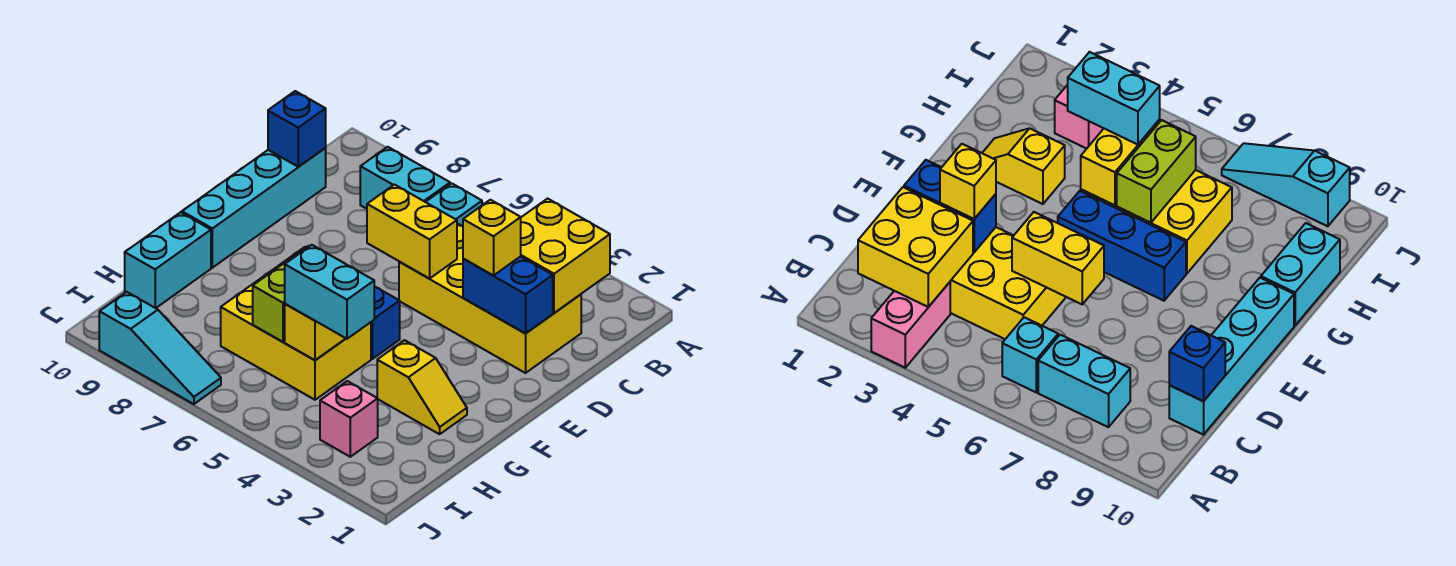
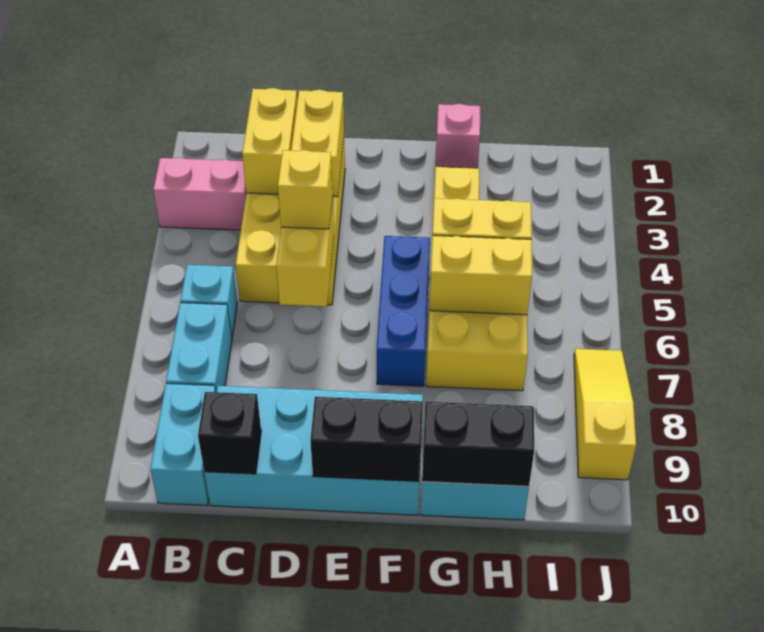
yellow 2x2 brick [521,199,610,313] -> yellow 1x2 brick [242,88,297,194]
cyan 1x4 brick [182,148,326,268] -> cyan 2x4 brick [204,386,423,515]
blue 1x1 brick [268,91,326,167] -> black 1x1 brick [198,392,261,474]
blue 1x2 brick [463,256,553,334] -> yellow 1x2 brick [291,90,344,197]
yellow 1x1 brick [463,200,521,275] -> yellow 1x1 brick moved to [278,150,333,229]
none -> black 1x2 brick [310,397,423,481]
lime 1x2 brick [253,246,309,342] -> yellow 1x2 brick [429,235,532,315]
none -> black 1x2 brick [422,402,534,486]
cyan 1x2 brick [285,245,374,339] -> cyan 1x2 brick moved to [150,383,216,505]
pink 1x1 brick [320,381,378,457] -> pink 1x1 brick moved to [436,104,481,168]
cyan 1x3 slope [99,292,221,404] -> yellow 1x3 slope [574,349,636,480]

